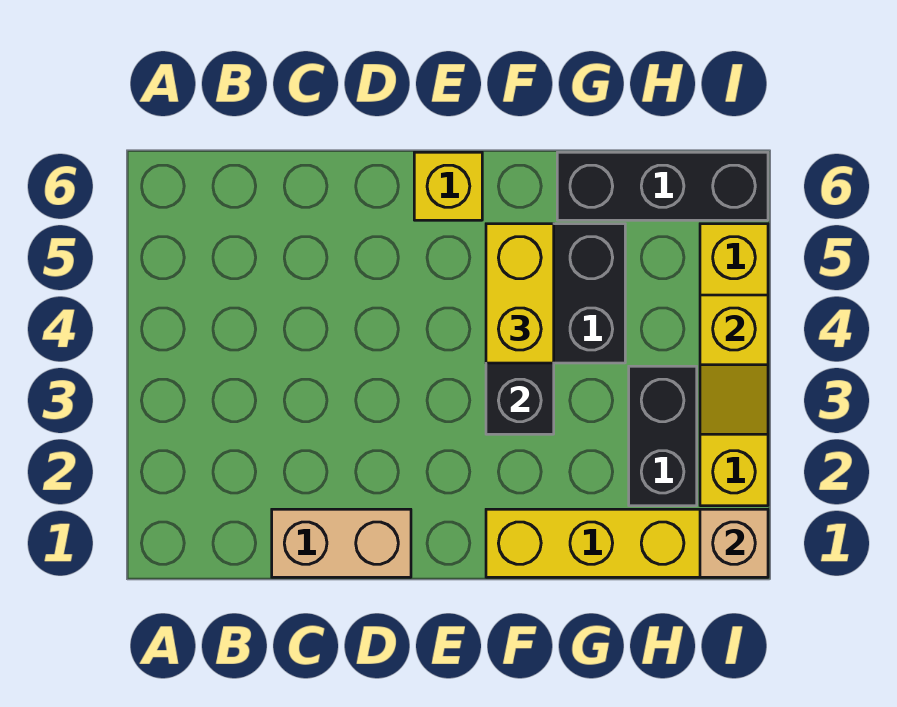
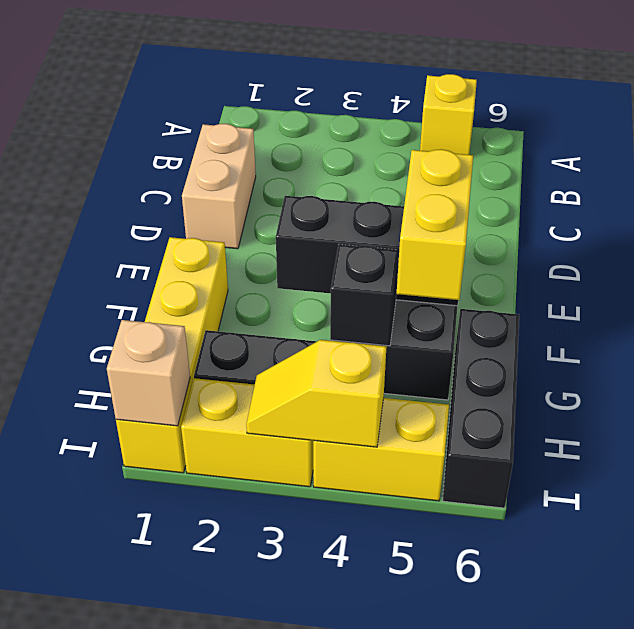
yellow 1x1 brick [414,152,482,220] -> yellow 1x1 brick moved to [420,74,477,155]
yellow 1x2 brick [486,224,554,363] -> yellow 1x2 brick turned to [397,149,473,300]
none -> black 1x1 brick [330,245,399,346]

